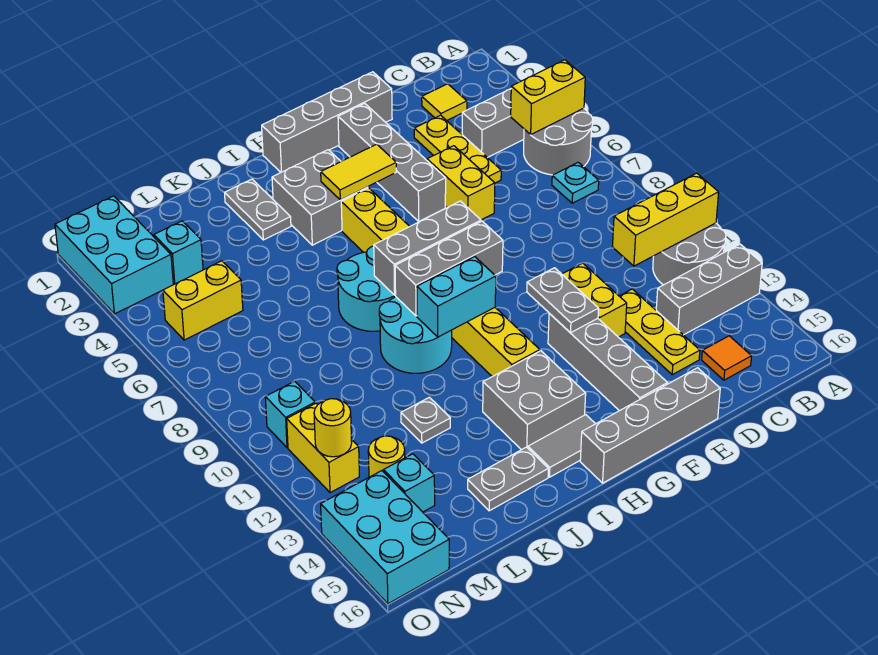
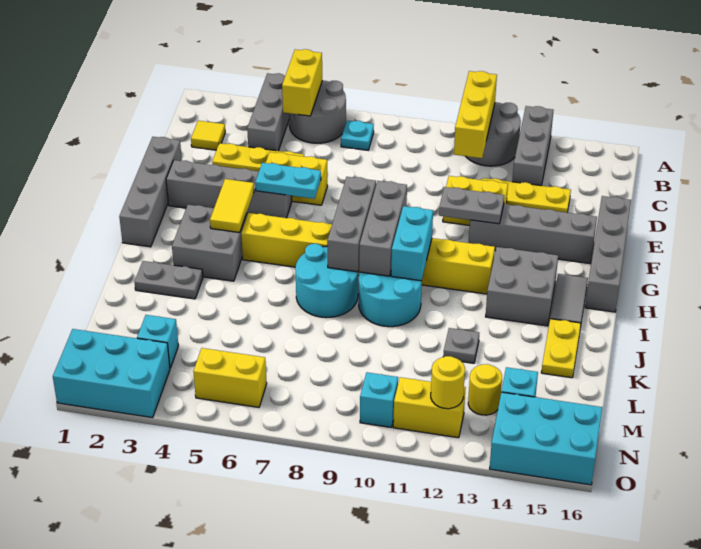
orange 1x1 tile [702,336,752,380] -> none
none -> cyan 1x2 plate [255,163,321,199]
grey 1x2 plate [468,447,548,511] -> yellow 1x2 plate [541,319,581,378]
yellow 1x2 brick [163,261,243,340] -> yellow 1x2 brick turned to [193,348,267,407]

